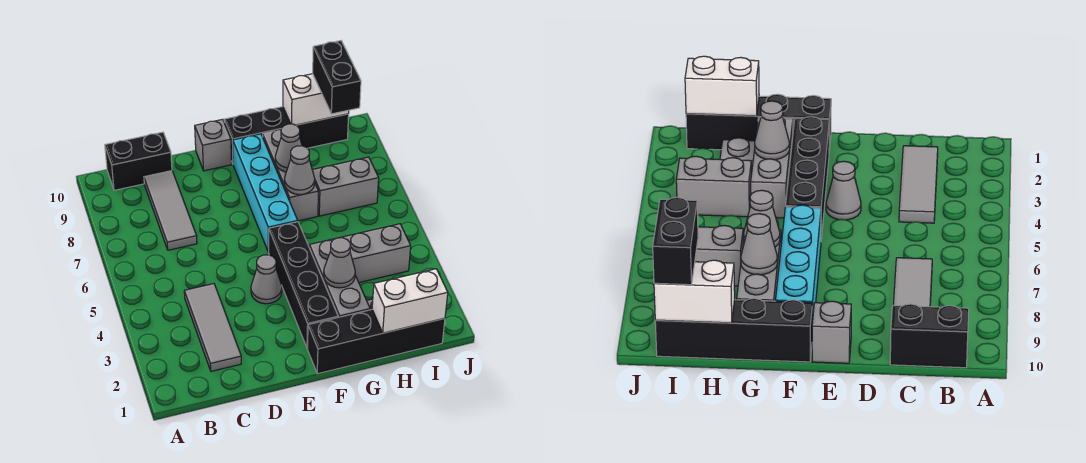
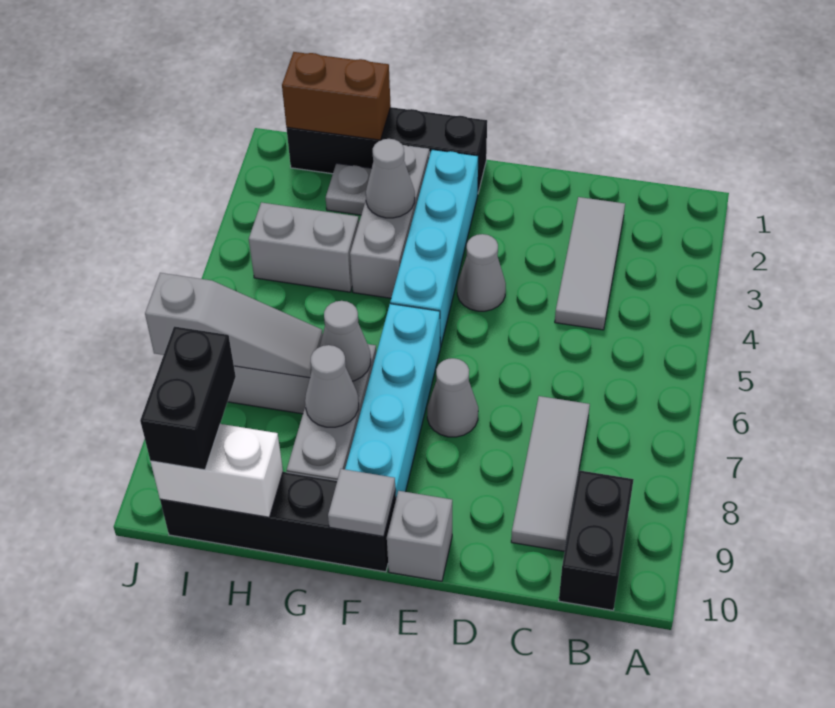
black 1x2 brick [105,132,172,190] -> black 1x2 brick turned to [559,470,634,610]
none -> grey 1x1 cone [427,358,478,437]
black 1x4 brick [269,222,338,348] -> cyan 1x4 brick [390,150,478,347]
none -> grey 1x1 tile [328,469,395,536]
white 1x2 brick [372,269,448,333] -> brown 1x2 brick [282,52,391,140]
none -> grey 1x3 slope [145,273,323,378]

